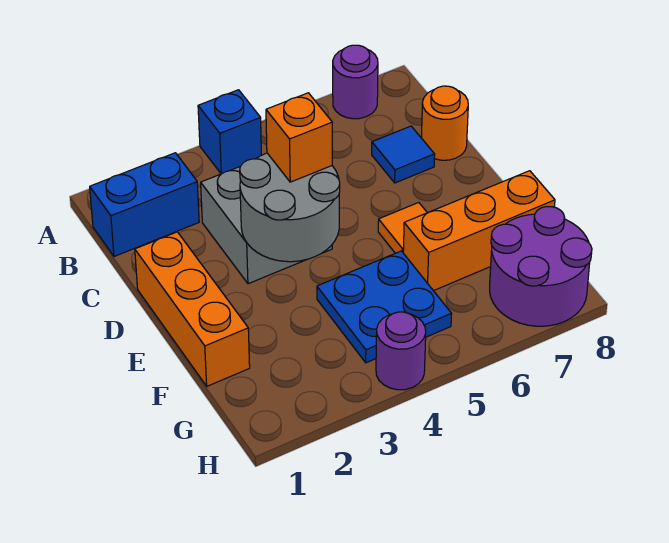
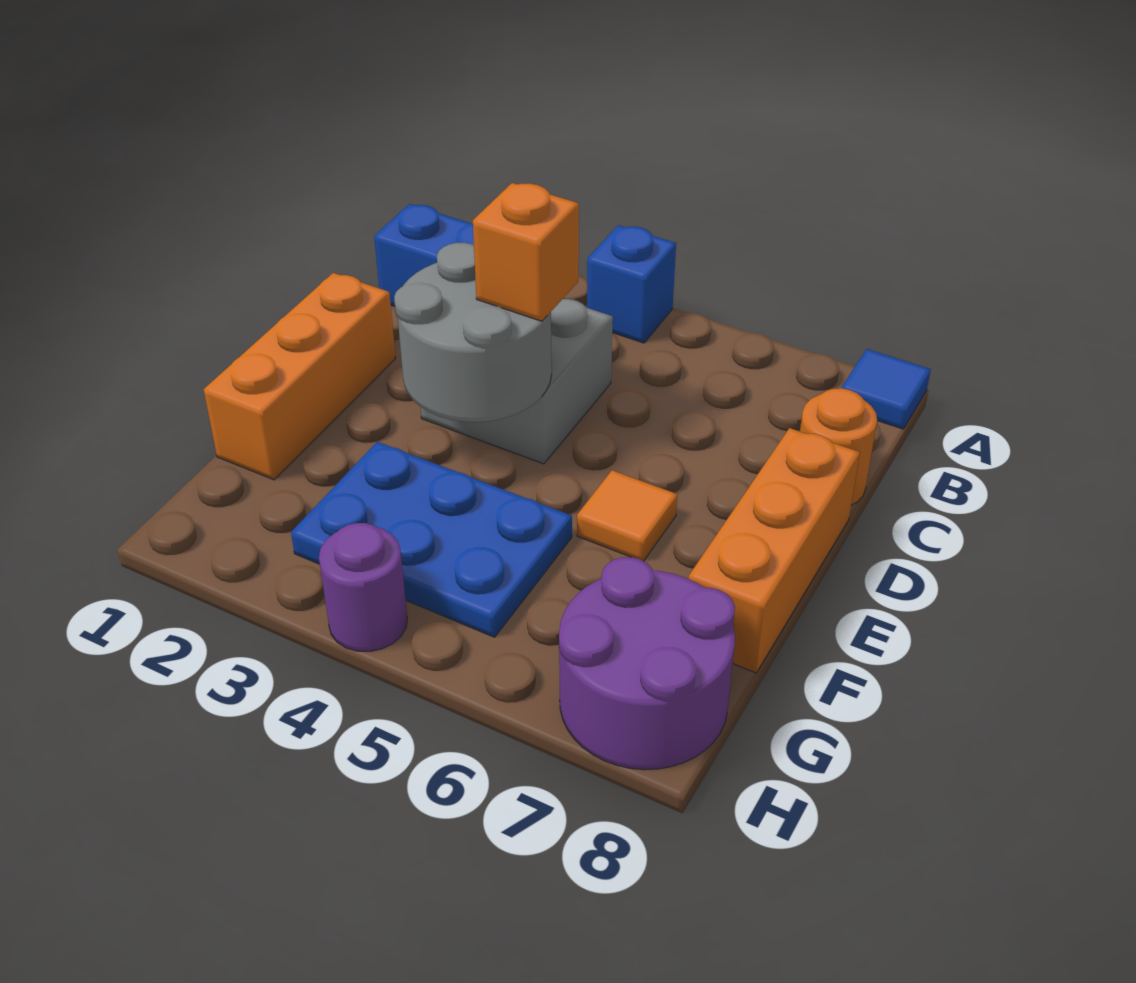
purple 1x1 round brick [333,45,378,119] -> none
blue 1x1 tile [372,126,435,183] -> blue 1x1 tile moved to [842,349,931,429]
blue 2x2 plate [317,251,452,363] -> blue 2x3 plate [291,442,572,637]
orange 1x3 brick [403,171,555,291] -> orange 1x3 brick turned to [689,428,860,673]

